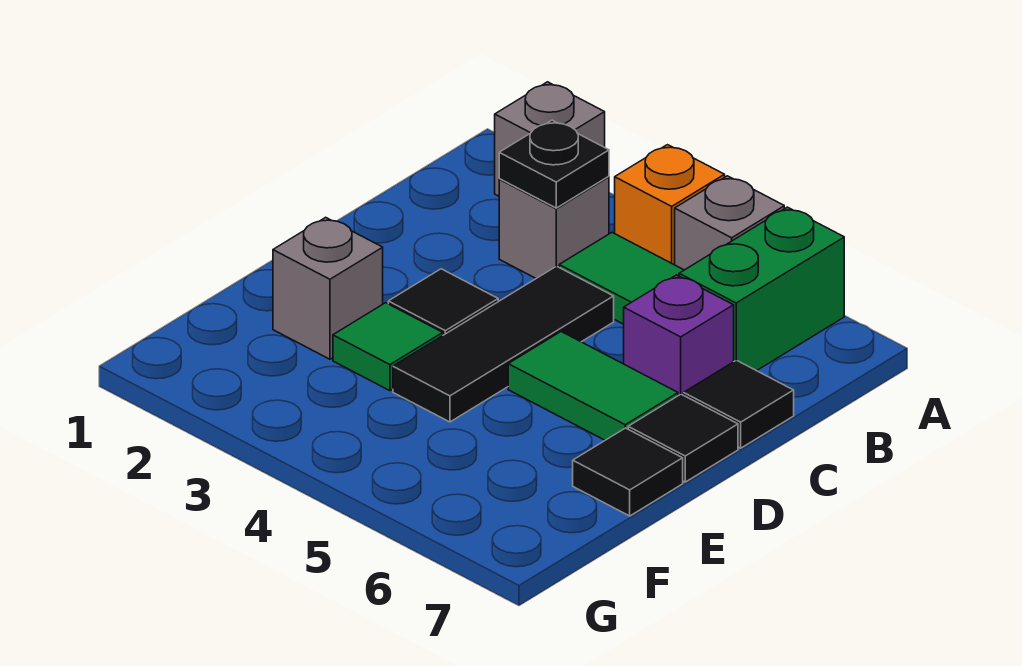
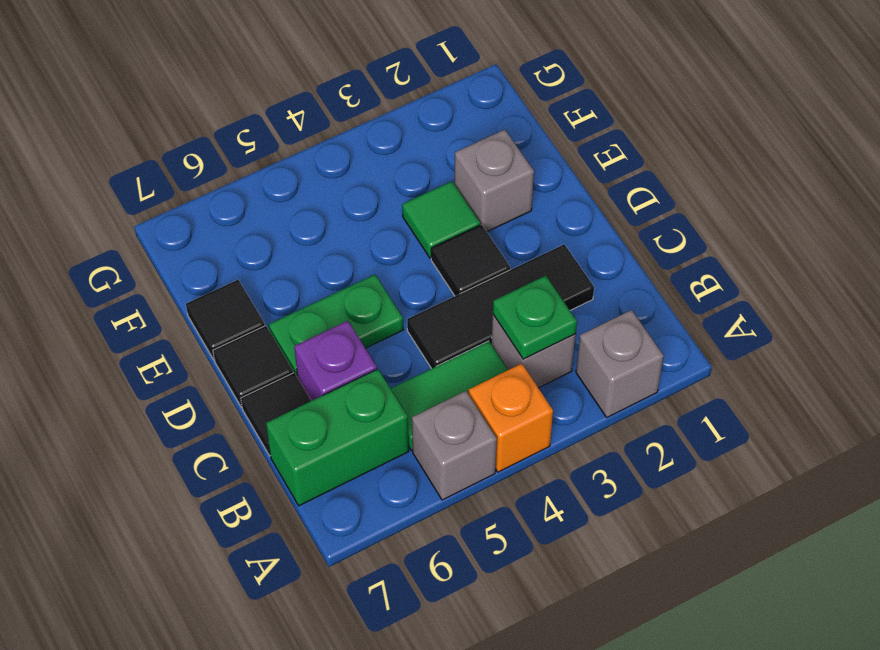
green 1x2 brick [679,207,844,371] -> green 1x2 brick turned to [266,369,409,506]
black 1x1 plate [499,120,609,208] -> green 1x1 plate [493,276,577,359]
black 1x3 tile [393,266,614,422] -> black 1x3 tile turned to [407,244,594,369]
green 1x2 tile [508,332,678,440] -> green 1x2 plate [269,275,404,378]

